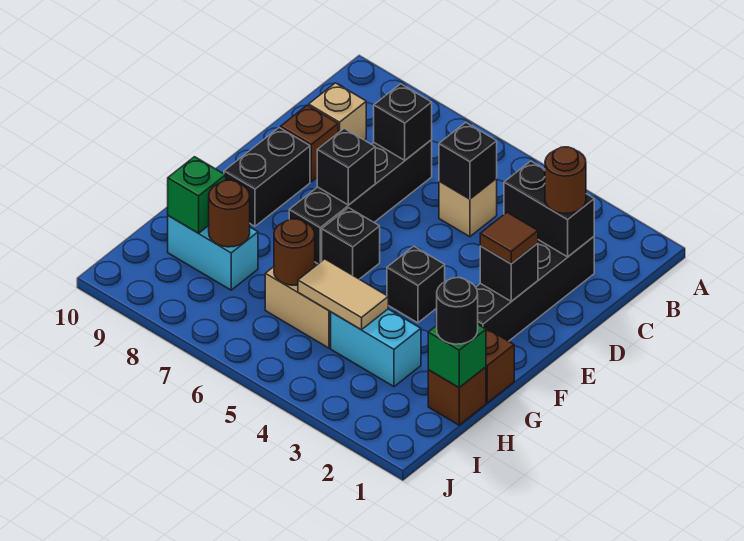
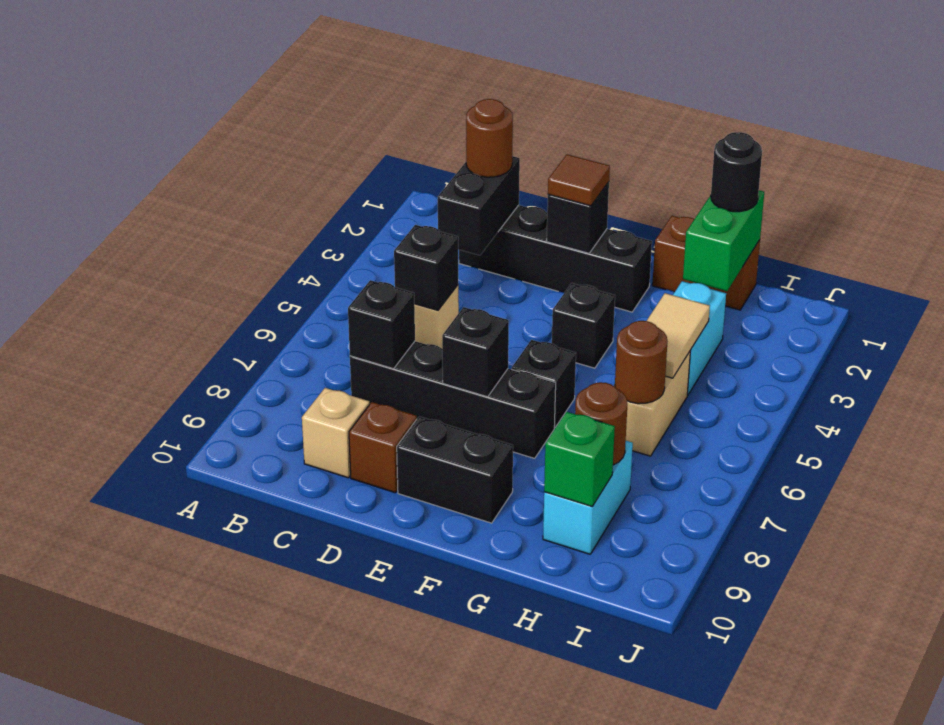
green 1x1 brick [428,325,486,388] -> green 1x2 brick [683,190,764,291]

